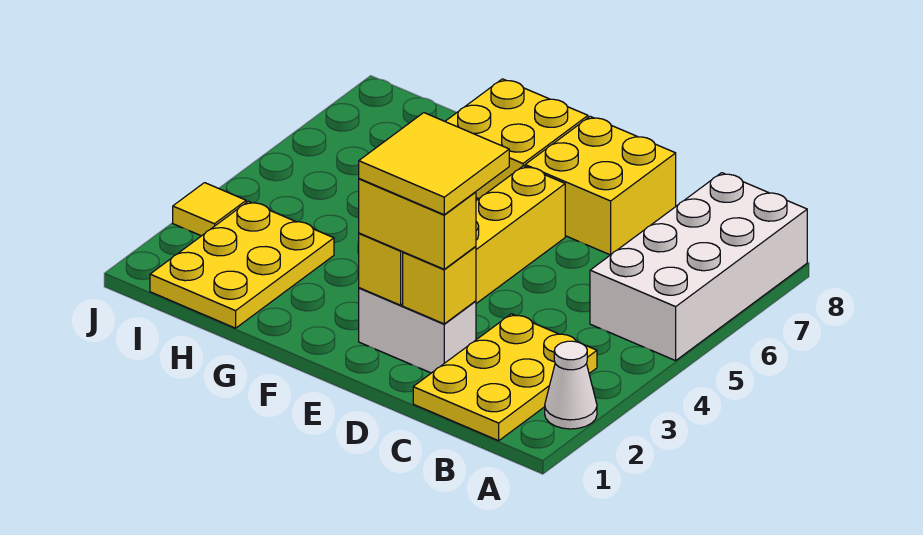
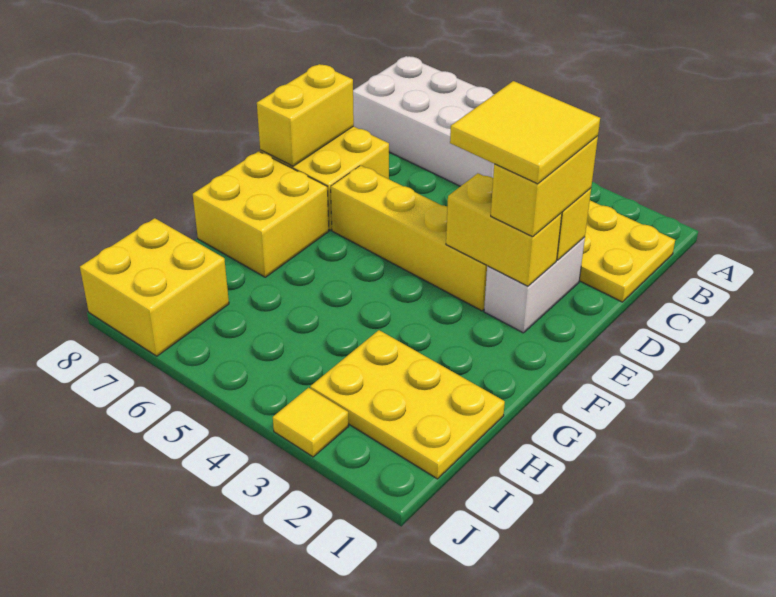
white 1x1 cone [545,341,597,429] -> none
none -> yellow 1x2 brick [257,64,354,166]
none -> yellow 2x2 brick [80,218,229,356]

